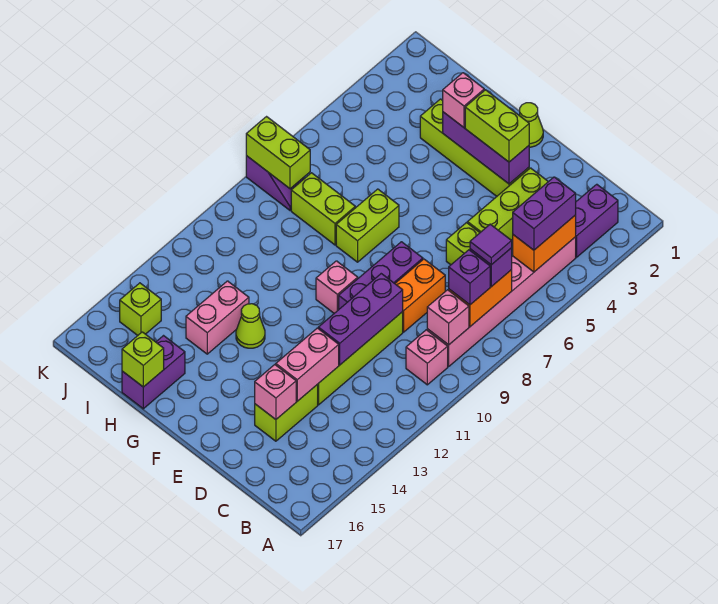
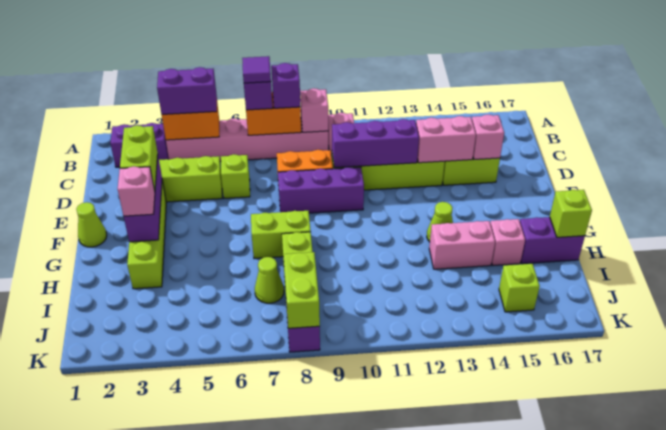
pink 1x1 brick [316,261,358,313] -> pink 1x1 brick moved to [490,219,525,265]
none -> lime 1x1 cone [255,257,284,303]

